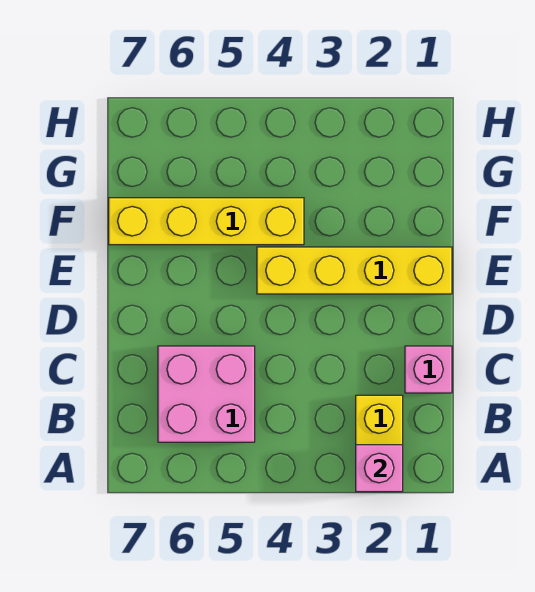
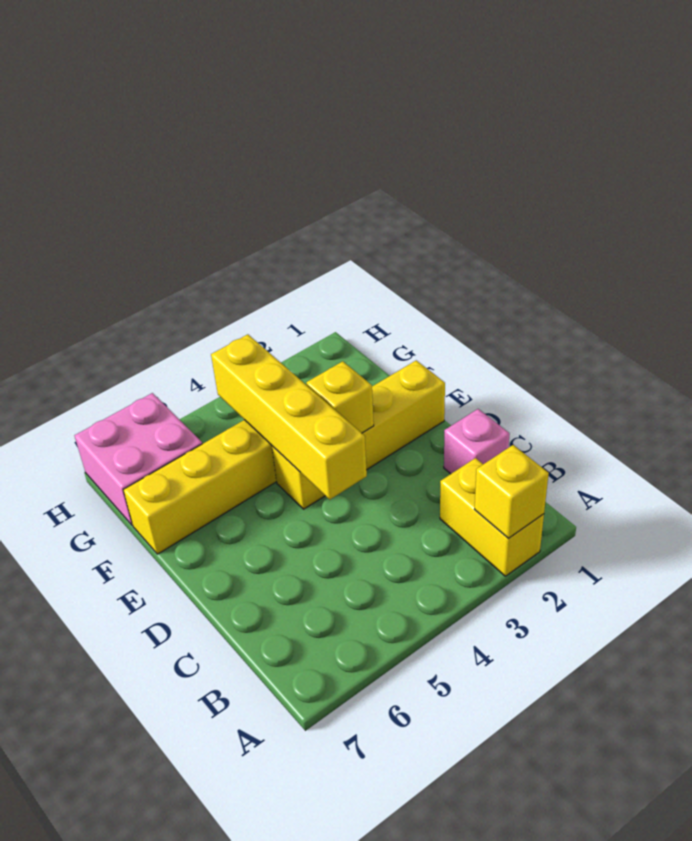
pink 1x1 brick [356,445,403,492] -> yellow 1x1 brick [475,445,549,538]
pink 2x2 brick [158,346,255,442] -> pink 2x2 brick moved to [74,393,202,525]
none -> yellow 1x4 brick [211,334,367,499]
none -> yellow 1x1 brick [306,361,374,433]

